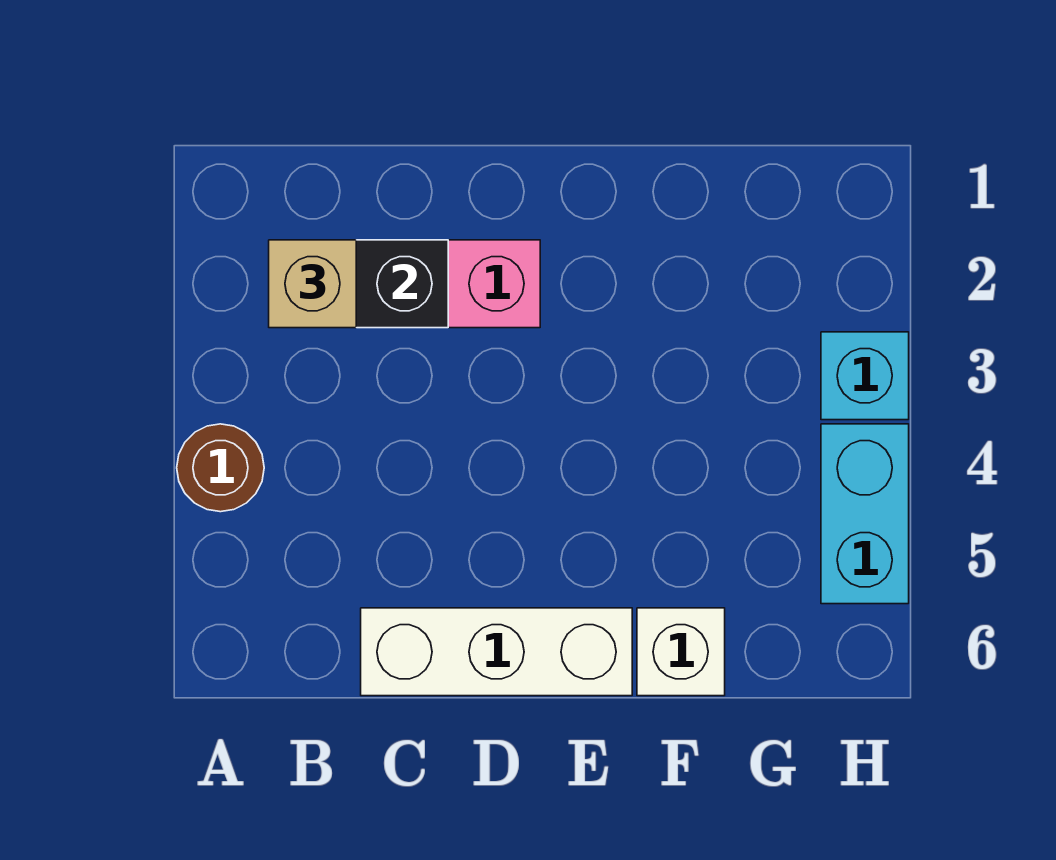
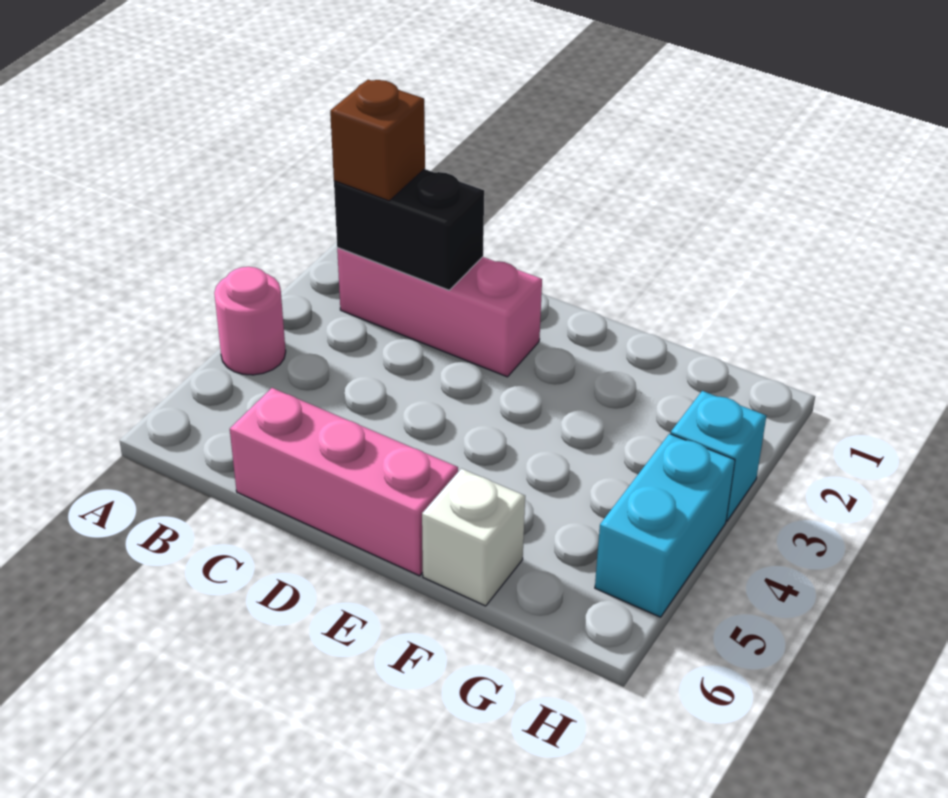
brown 1x1 round brick [177,424,264,512] -> pink 1x1 round brick [214,267,286,375]
tan 1x1 brick [269,240,356,328] -> brown 1x1 brick [330,80,425,201]
white 1x3 brick [361,608,632,696] -> pink 1x3 brick [230,388,458,576]

